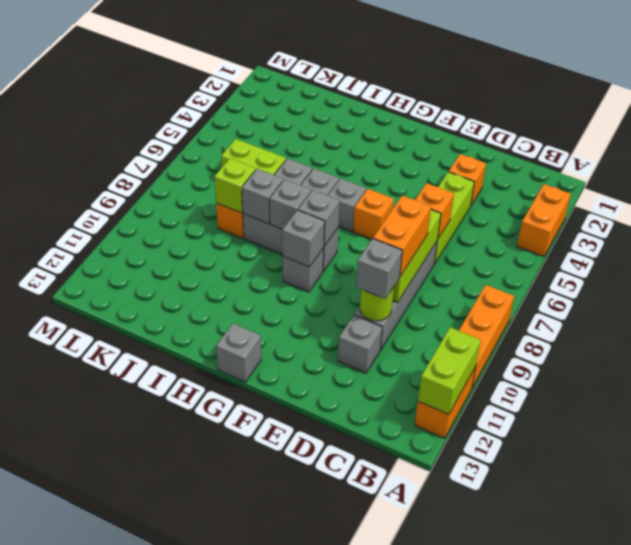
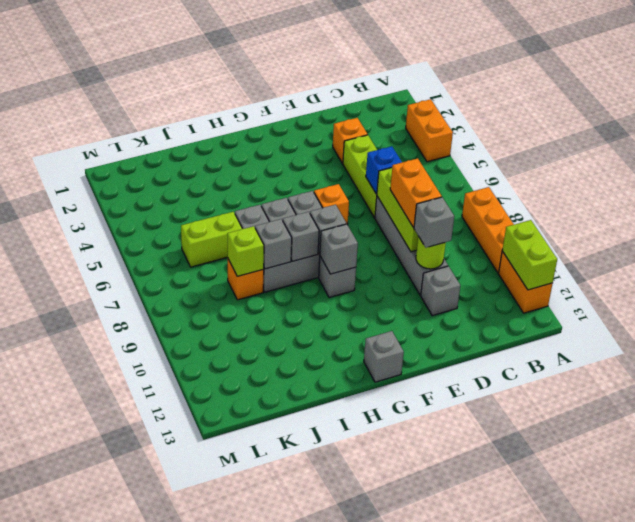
orange 1x1 brick [415,183,454,238] -> blue 1x1 brick [366,146,402,194]

